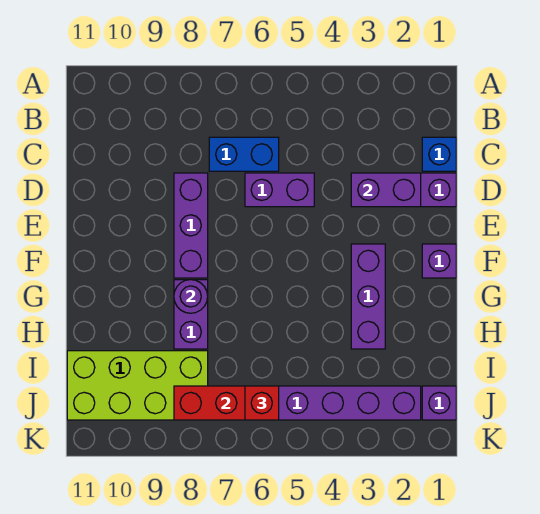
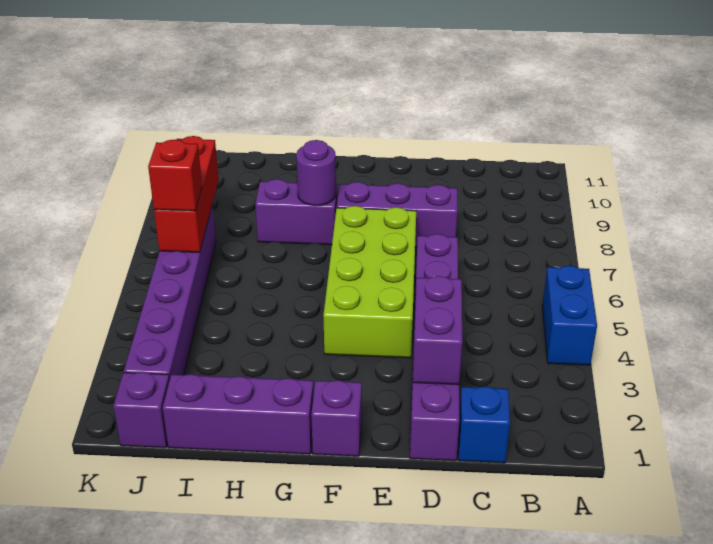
blue 1x2 brick [209,137,279,171] -> blue 1x2 brick moved to [542,266,597,365]
purple 1x3 brick [351,244,385,349] -> purple 1x3 brick moved to [163,374,314,454]
lime 2x4 brick [67,351,208,420] -> lime 2x4 brick moved to [323,206,416,358]

